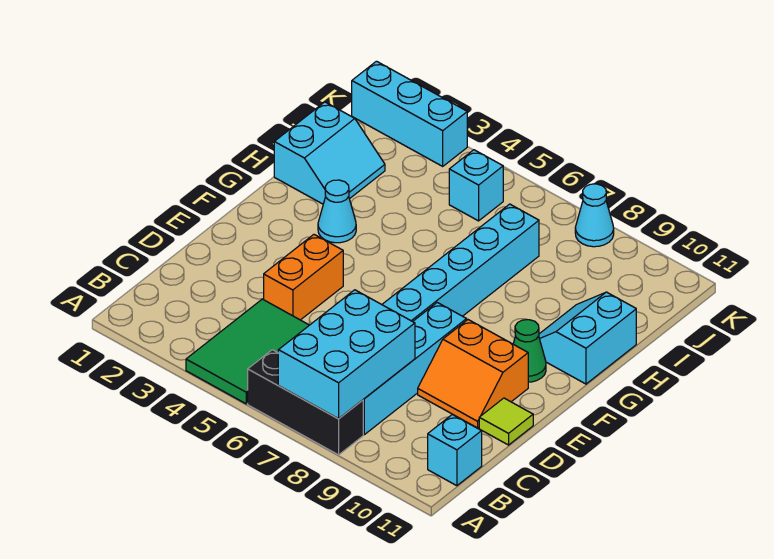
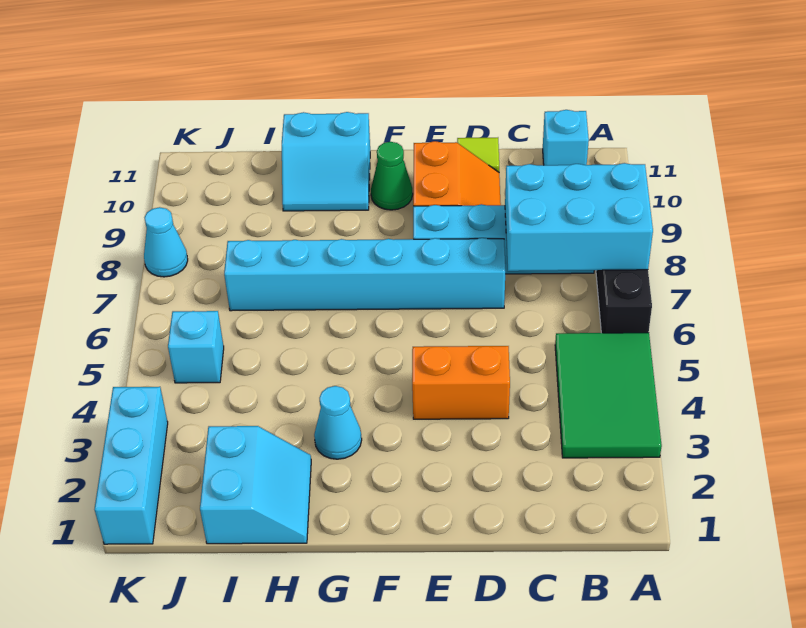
green 2x3 tile [186,299,309,404] -> green 2x3 tile turned to [555,333,662,458]
cyan 2x2 slope [274,102,385,204] -> cyan 2x2 slope turned to [200,426,311,544]

